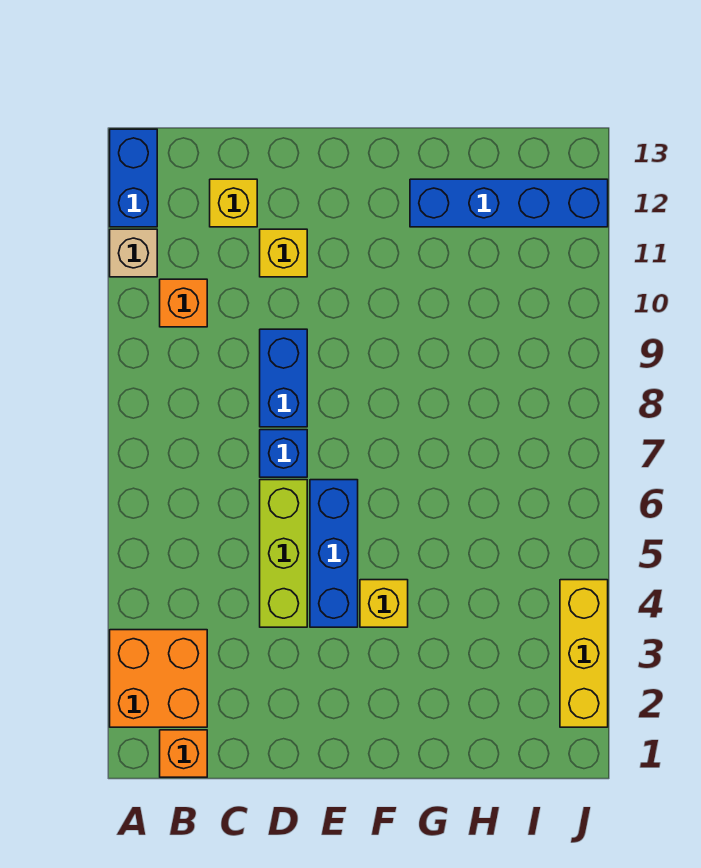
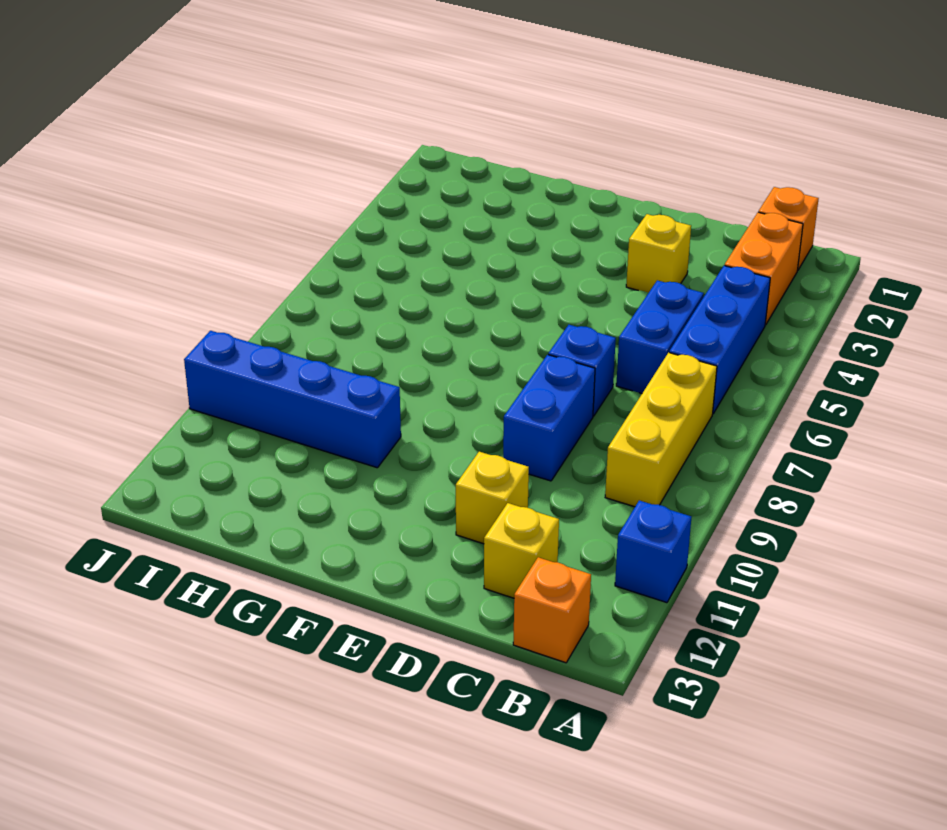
orange 2x2 brick [110,630,207,727] -> orange 1x2 brick [725,212,803,325]
tan 1x1 brick [110,229,157,277] -> blue 1x1 brick [615,501,692,603]
blue 1x2 brick [110,129,157,227] -> blue 1x2 brick moved to [616,280,704,393]
orange 1x1 brick [160,279,207,327] -> orange 1x1 brick moved to [513,557,591,663]
lime 1x3 brick [260,480,307,627] -> none
blue 1x3 brick [310,480,358,627] -> blue 1x3 brick moved to [669,266,770,414]
yellow 1x1 brick [360,580,408,627] -> yellow 1x1 brick moved to [626,214,691,293]
blue 1x4 brick [410,179,608,227] -> blue 1x4 brick moved to [184,331,401,468]
yellow 1x3 brick [560,580,608,727] -> yellow 1x3 brick moved to [605,353,717,507]

